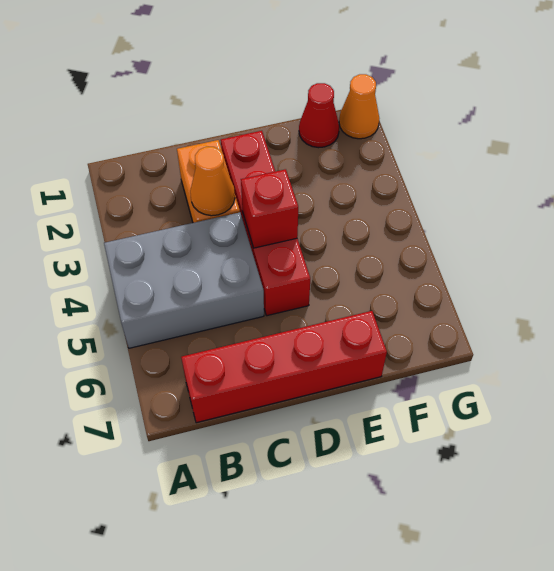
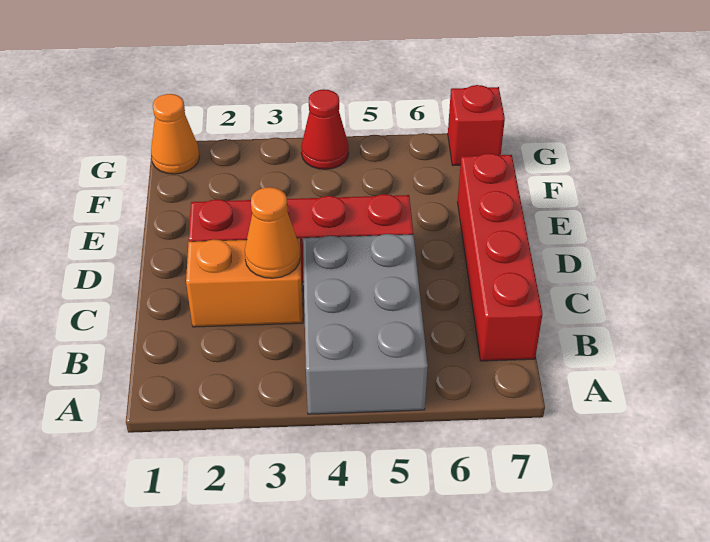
red 1x1 brick [241,169,298,248] -> red 1x1 brick moved to [448,85,505,166]
red 1x1 cone [299,83,339,148] -> red 1x1 cone moved to [301,89,349,169]

